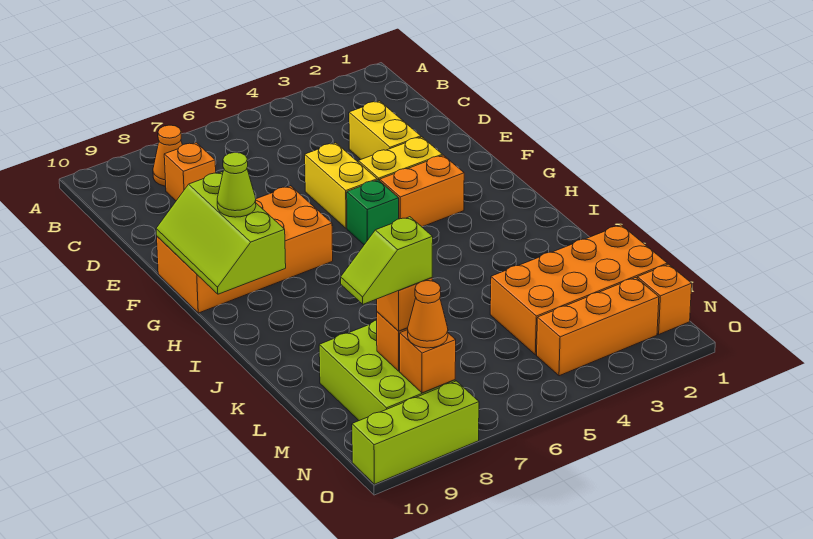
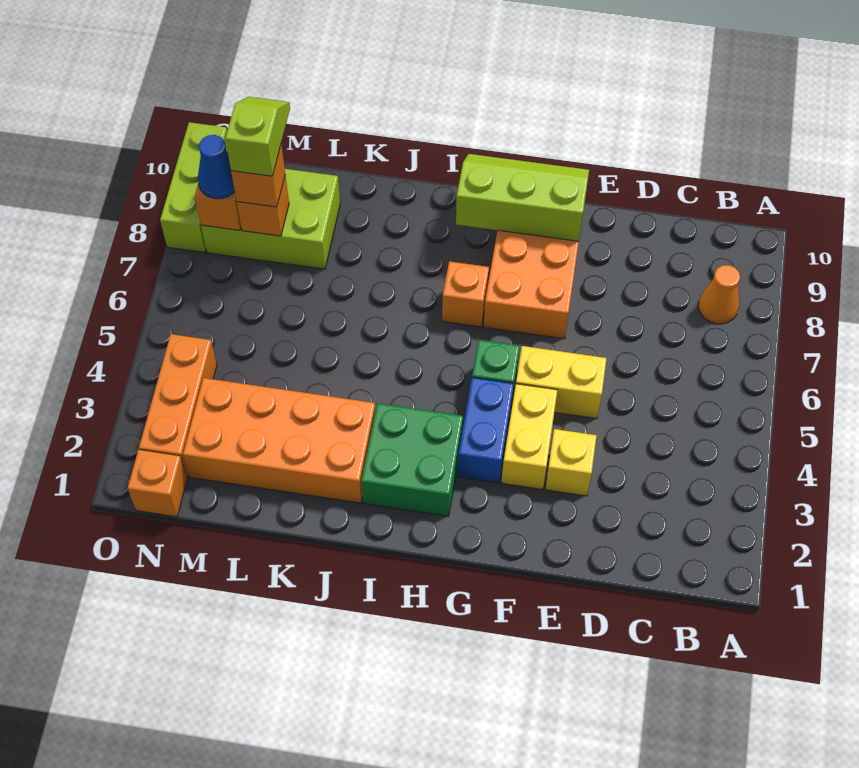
orange 1x1 brick [164,143,216,201] -> orange 1x1 brick moved to [442,261,489,327]
yellow 1x2 brick [349,101,421,159] -> yellow 1x1 brick [545,429,597,496]
orange 1x2 brick [380,155,464,227] -> blue 1x2 brick [458,377,514,483]
lime 1x1 cone [217,152,256,217] -> none
none -> green 2x2 brick [361,403,463,516]
orange 2x4 brick [490,225,667,355] -> orange 2x4 brick turned to [183,378,375,503]
orange 1x1 cone [408,281,448,348] -> blue 1x1 cone [198,135,235,199]

